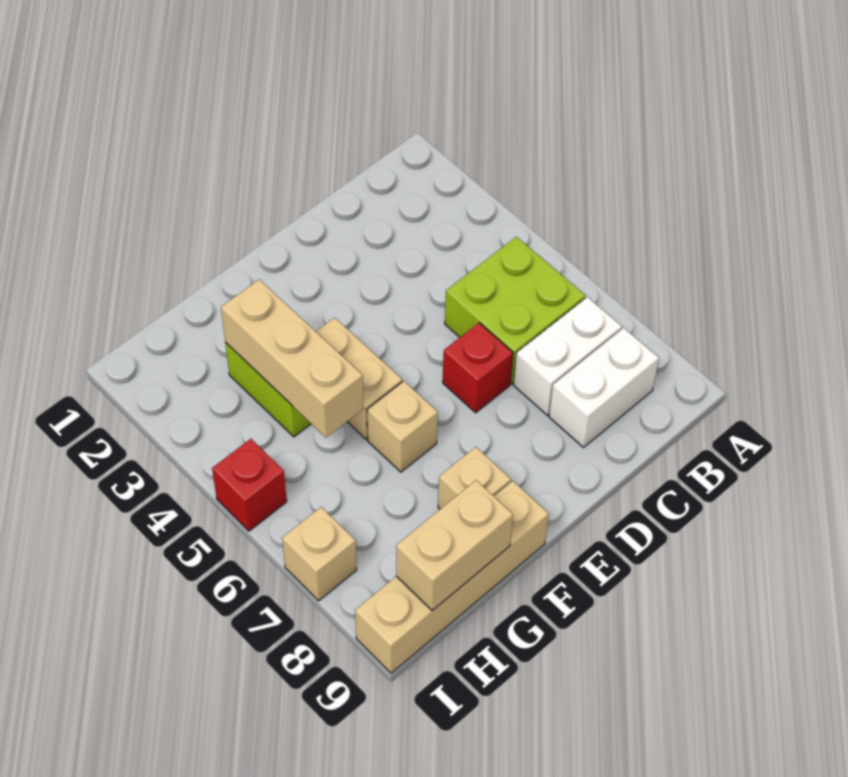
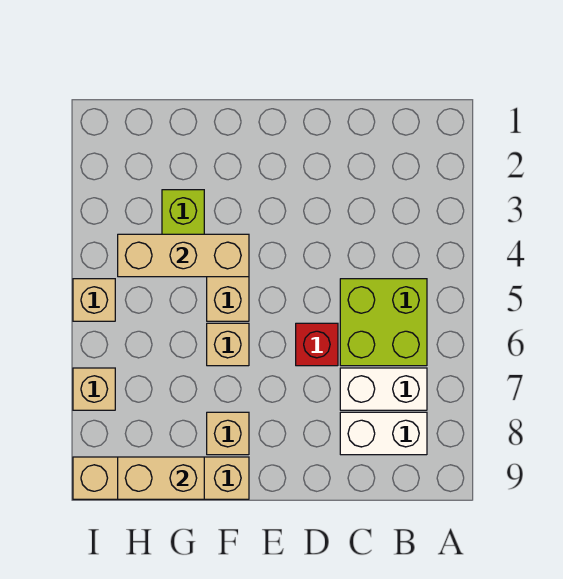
tan 1x3 brick [221,280,364,437] -> tan 1x3 brick turned to [118,234,249,277]
red 1x1 brick [212,439,287,531] -> tan 1x1 brick [73,279,115,321]

